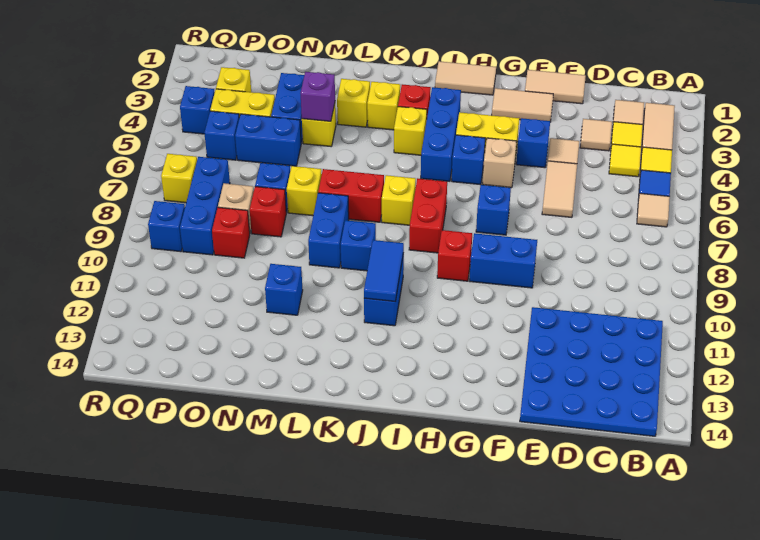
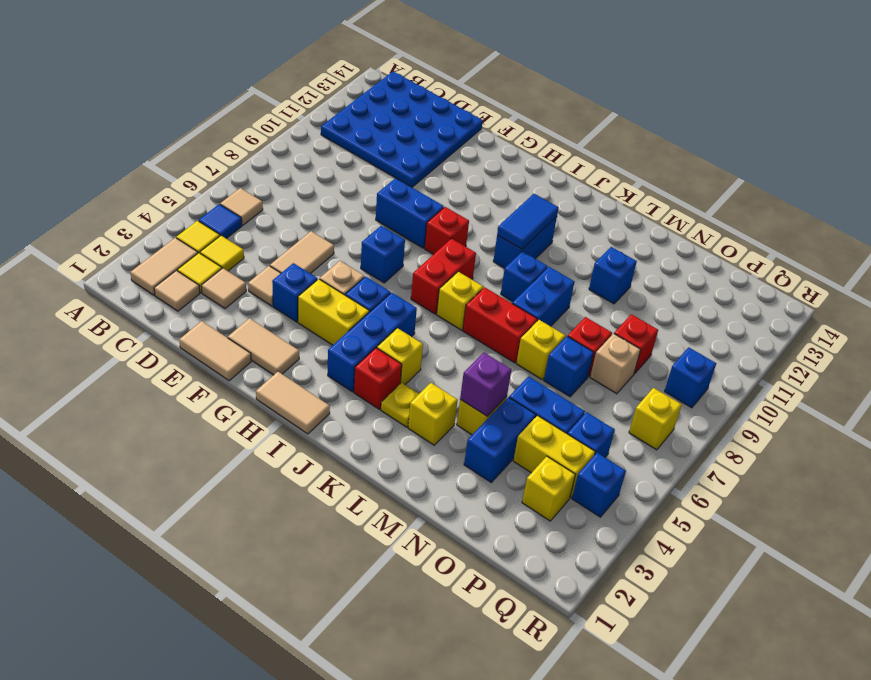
yellow 1x1 brick [367,82,400,130] -> yellow 1x1 plate [381,383,419,427]
blue 1x3 brick [180,157,230,255] -> none

